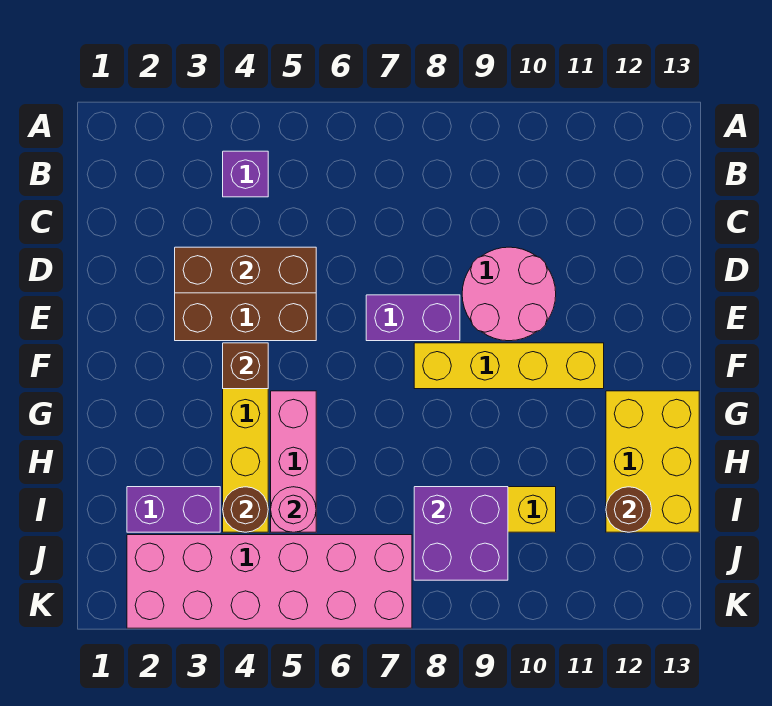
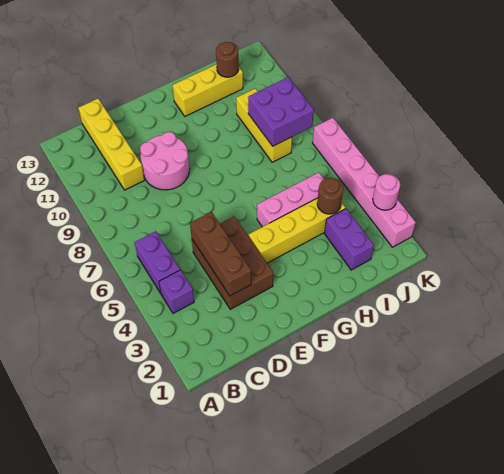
purple 1x2 brick [366,295,460,341] -> purple 1x2 brick moved to [135,231,180,293]
brown 1x1 brick [223,343,268,389] -> none
yellow 1x4 brick [414,343,604,389] -> yellow 1x4 brick moved to [78,99,145,190]
yellow 2x3 brick [606,391,699,532] -> yellow 1x3 brick [172,64,243,116]
pink 1x1 round brick [271,487,316,532] -> pink 1x1 round brick moved to [373,174,400,210]
pink 2x6 brick [127,535,412,628] -> pink 1x6 brick [313,118,416,247]

